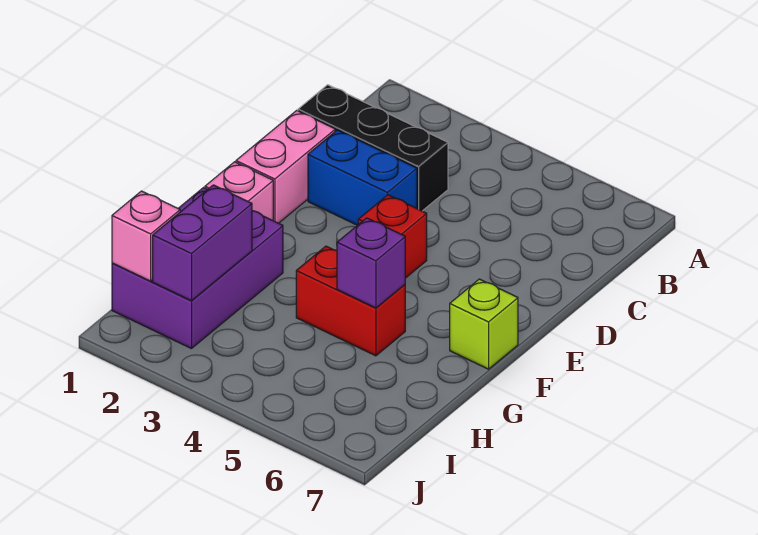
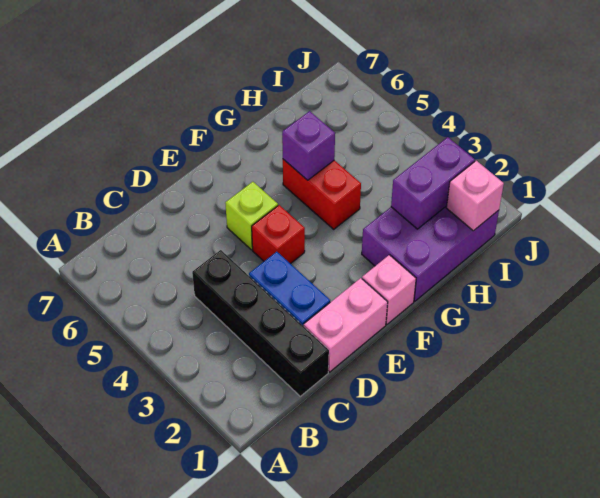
black 1x3 brick [298,85,448,211] -> black 1x4 brick [192,250,329,396]
lime 1x1 brick [450,279,518,369] -> lime 1x1 brick moved to [225,182,278,250]

